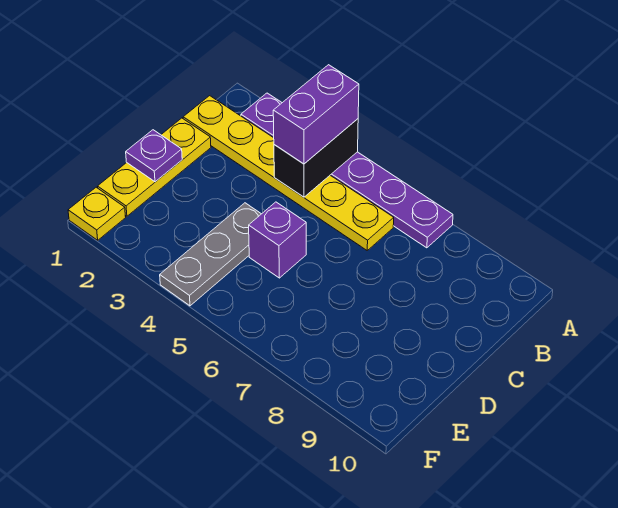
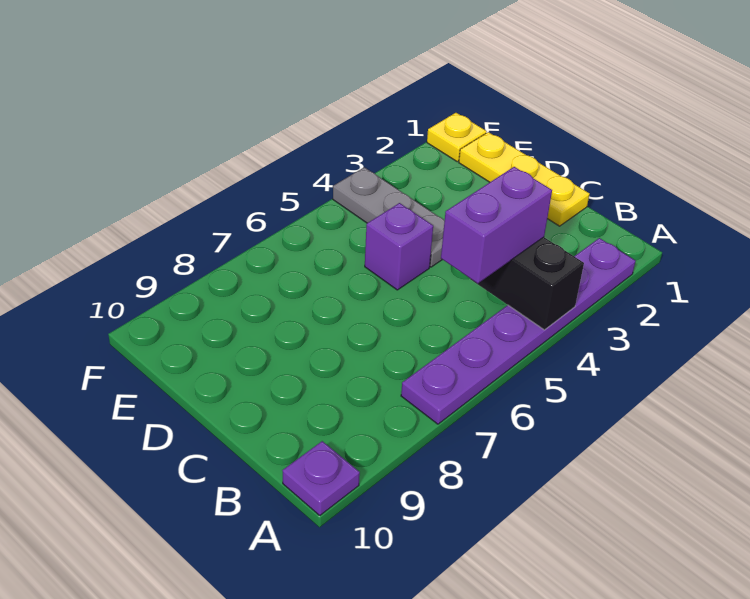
purple 1x2 brick [273,65,359,164] -> purple 1x2 brick turned to [441,167,552,283]
yellow 1x6 plate [183,96,394,250] -> none
purple 1x1 plate [126,130,182,182] -> purple 1x1 plate moved to [282,441,360,515]

